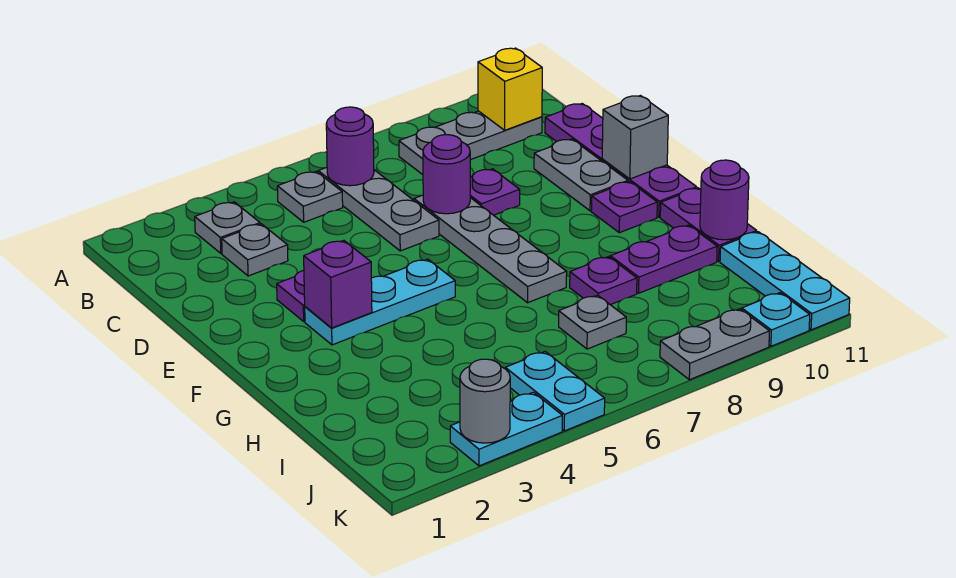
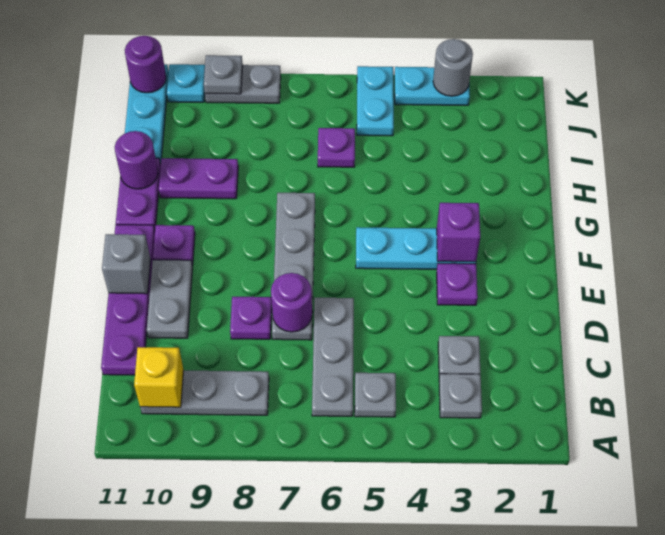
purple 1x1 round brick [326,107,374,186] -> purple 1x1 round brick moved to [125,36,166,93]
purple 1x1 plate [570,257,637,305] -> purple 1x1 plate moved to [318,128,355,167]
grey 1x1 plate [559,295,626,349] -> grey 1x1 plate moved to [204,55,243,94]

